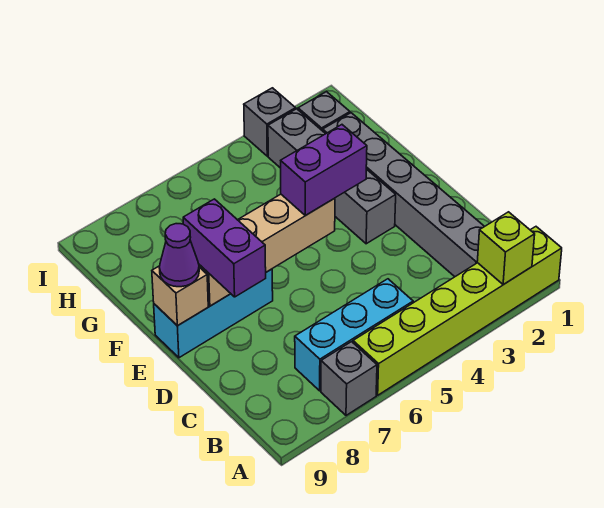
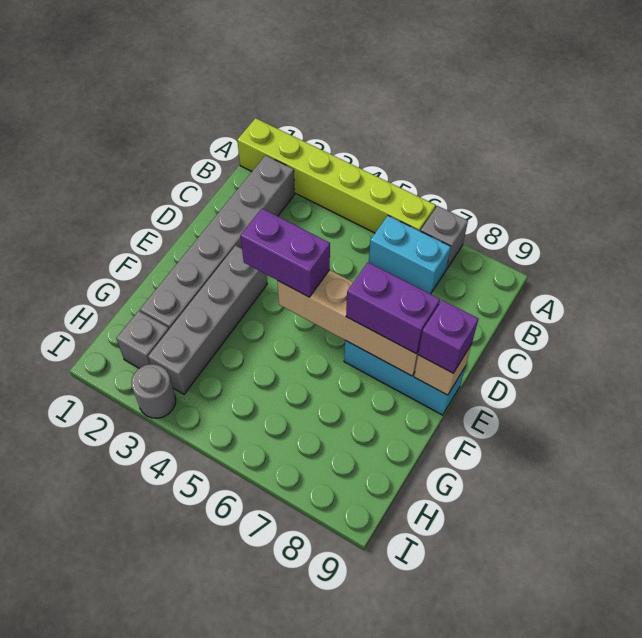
lime 1x1 brick [477,212,535,285] -> none
cyan 1x3 brick [295,279,413,391] -> cyan 1x2 brick [369,216,451,294]
purple 1x2 brick [183,199,266,297] -> purple 1x2 brick turned to [346,262,440,353]
purple 1x1 cone [159,224,199,287] -> purple 1x1 brick [418,300,478,373]
grey 1x1 brick [244,88,296,156] -> grey 1x1 round brick [131,364,176,418]

